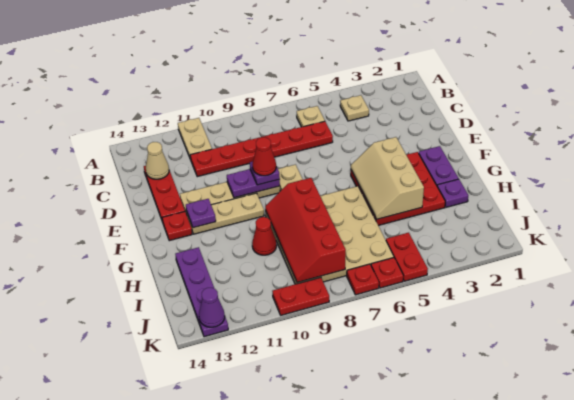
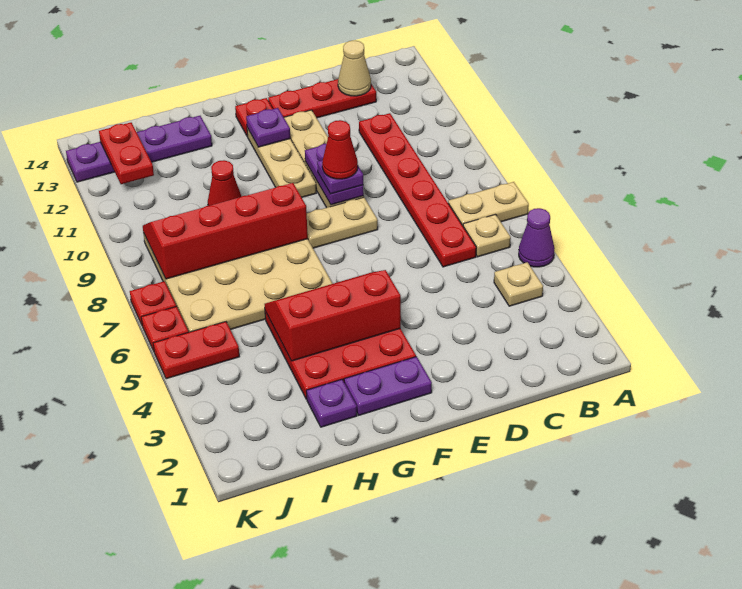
tan 1x2 plate [178,118,212,160] -> tan 1x2 plate moved to [448,182,529,226]
tan 2x3 slope [351,137,424,219] -> red 2x3 slope [265,270,401,361]
red 1x2 plate [272,277,329,315] -> red 1x2 plate moved to [99,123,154,184]
purple 1x1 cone [199,288,225,327] -> purple 1x1 cone moved to [519,208,555,267]

